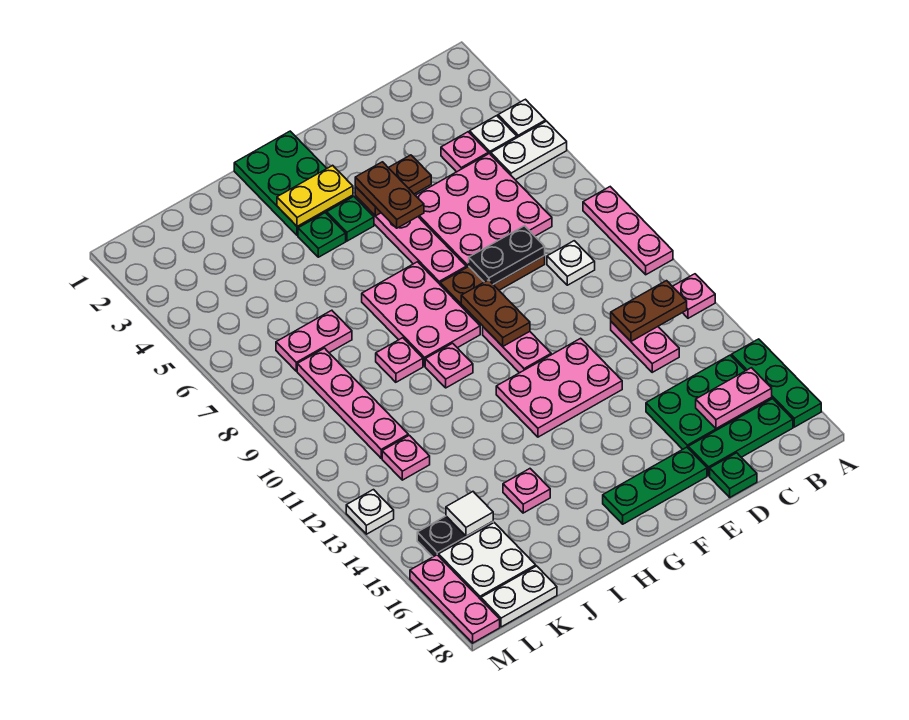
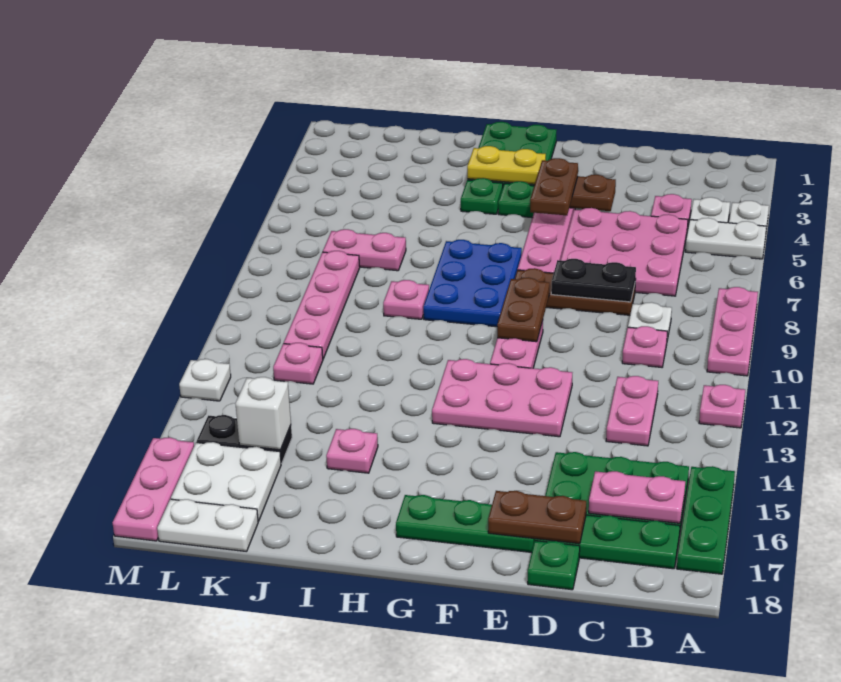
brown 1x2 plate [611,281,687,341] -> brown 1x2 plate moved to [488,491,586,544]
pink 2x3 plate [362,262,480,366] -> blue 2x3 plate [423,240,522,327]
pink 1x1 plate [425,343,473,388] -> pink 1x1 plate moved to [622,326,667,367]
white 1x1 tile [446,492,493,536] -> white 1x1 brick [235,377,291,450]

